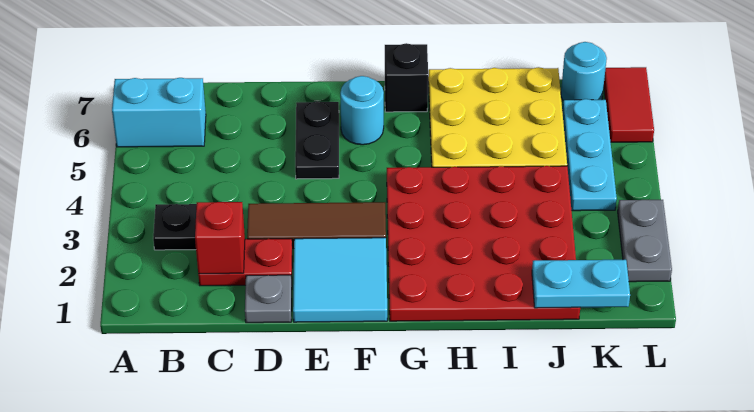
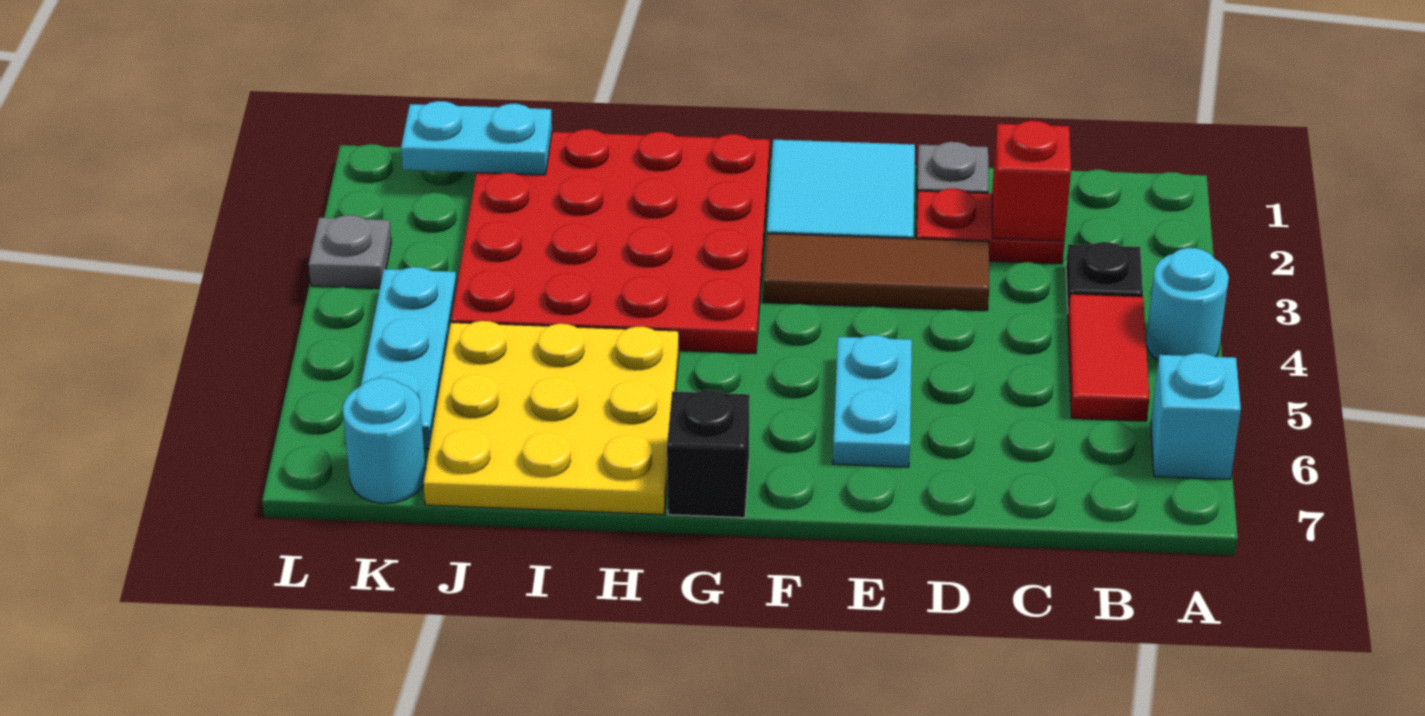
cyan 1x2 brick [112,78,206,147] -> cyan 1x1 brick [1151,353,1241,480]
black 1x2 plate [295,101,339,179] -> cyan 1x2 plate [833,335,912,467]
cyan 1x1 round brick [340,76,384,145] -> cyan 1x1 round brick moved to [1146,248,1229,361]
grey 1x2 plate [618,200,672,282] -> grey 1x1 plate [309,215,391,289]
red 1x2 tile [604,67,654,142] -> red 1x2 tile moved to [1068,294,1149,421]

